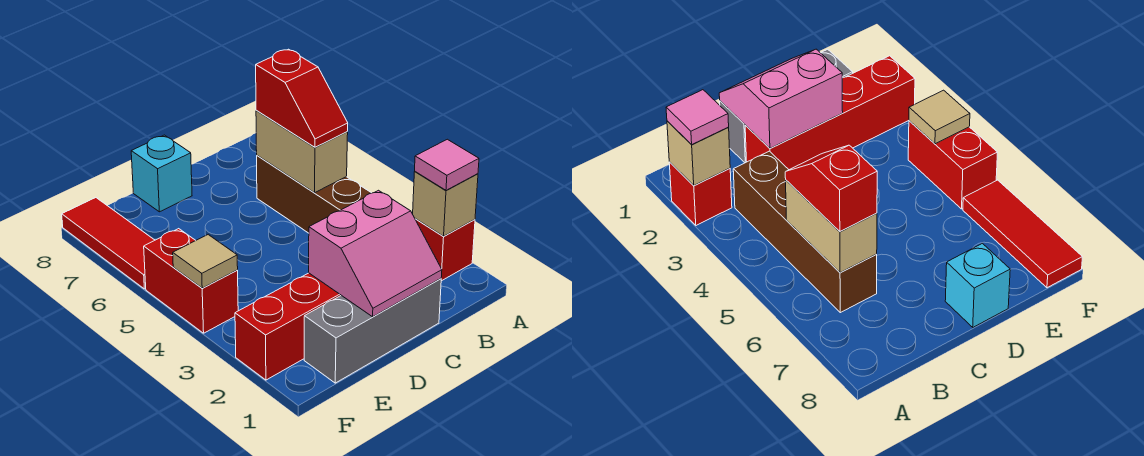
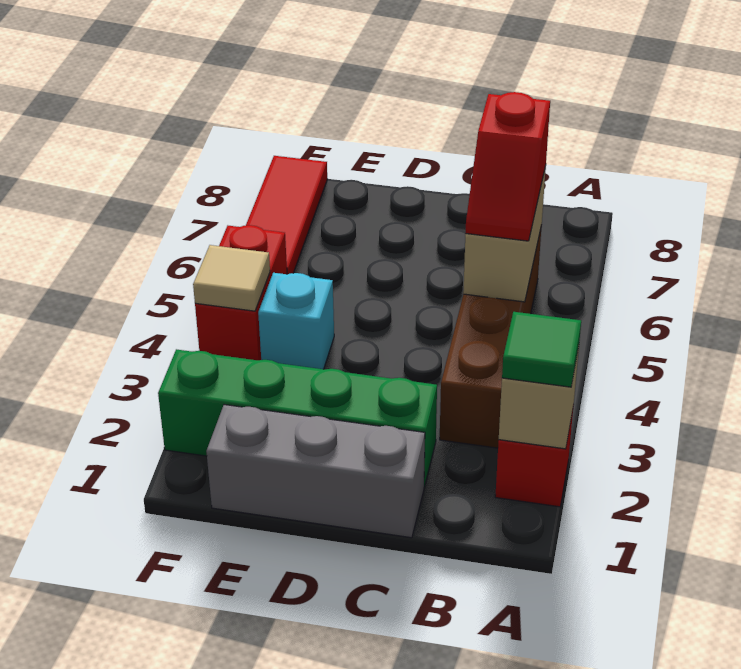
pink 1x1 tile [415,139,479,191] -> green 1x1 tile [502,312,581,387]
pink 2x2 slope [309,190,442,317] -> none
red 1x4 brick [235,273,341,380] -> green 1x4 brick [158,349,437,487]
cyan 1x1 brick [131,135,192,212] -> cyan 1x1 brick moved to [258,273,334,369]

